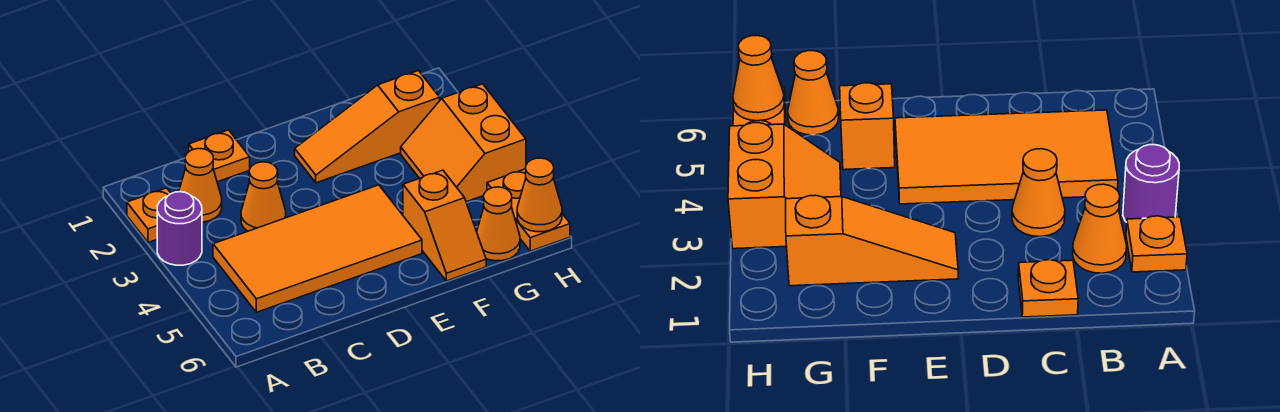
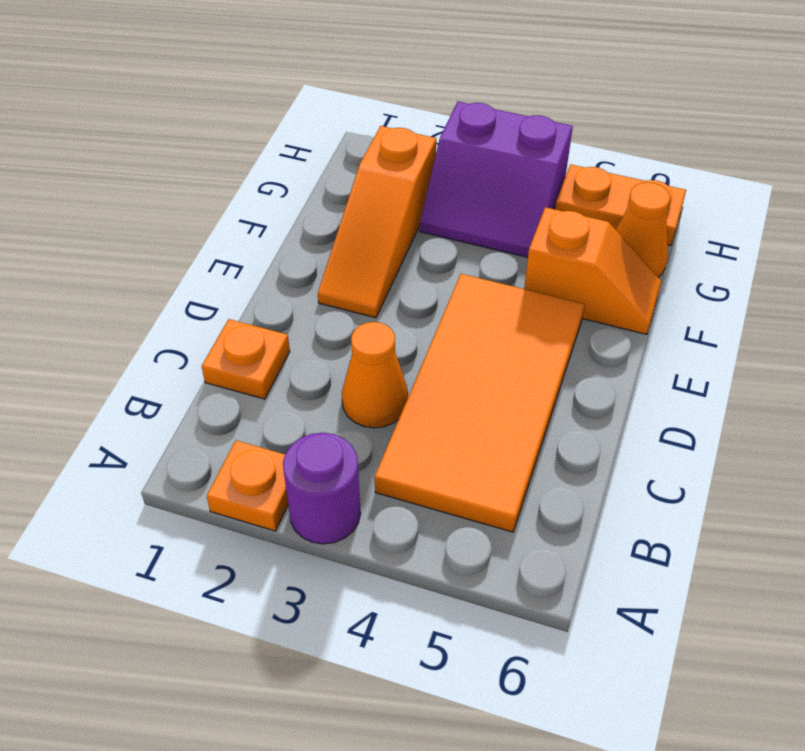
orange 1x1 cone [179,149,222,222] -> none
orange 2x2 slope [401,84,526,202] -> purple 2x2 slope [420,102,573,257]
orange 1x1 cone [517,158,562,232] -> none

